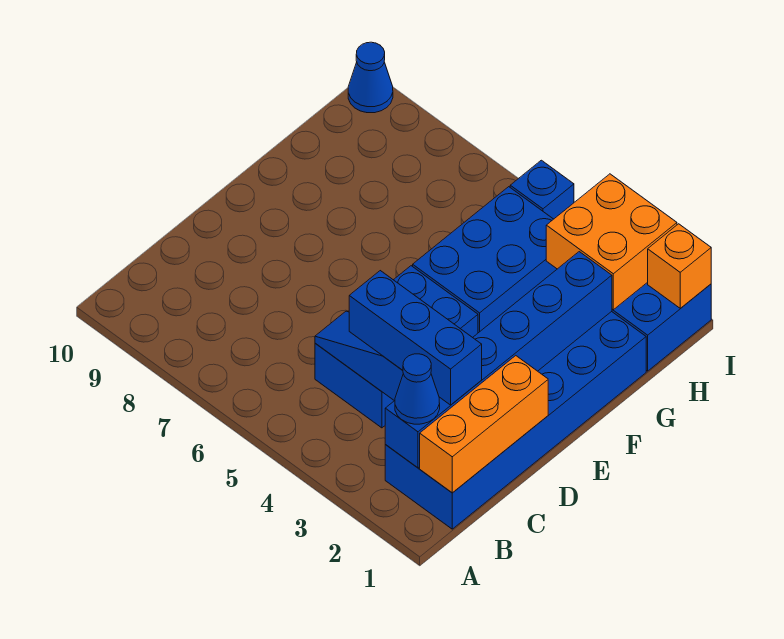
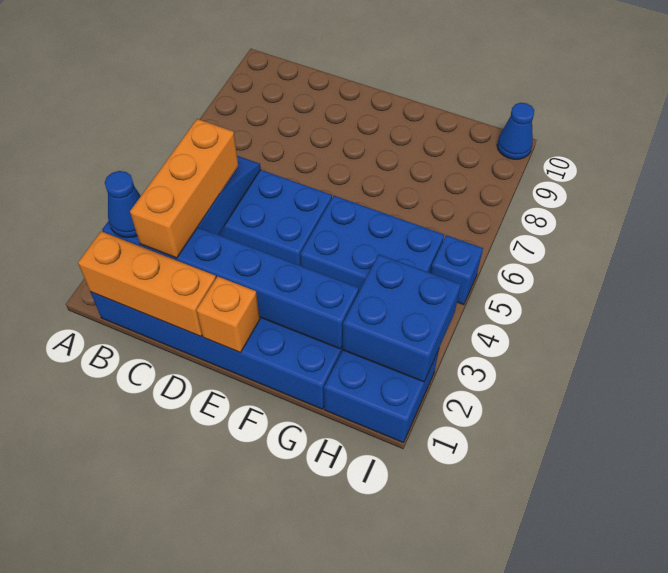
blue 1x3 brick [349,271,482,405] -> orange 1x3 brick [130,119,238,258]
orange 2x2 brick [546,174,677,310] -> blue 2x2 brick [343,255,461,382]
orange 1x1 brick [648,224,711,308] -> orange 1x1 brick moved to [196,276,260,352]

